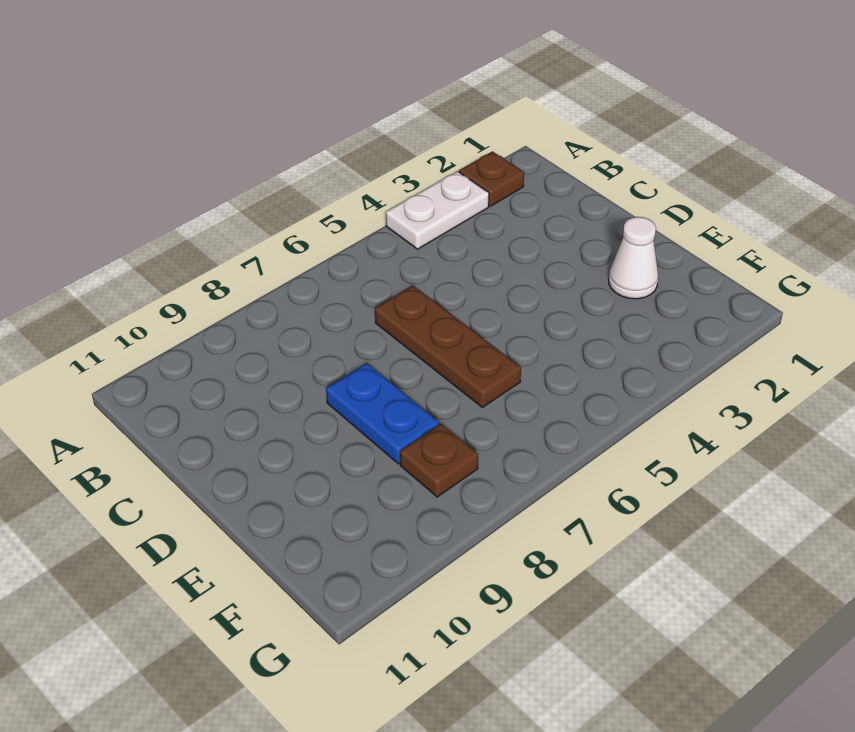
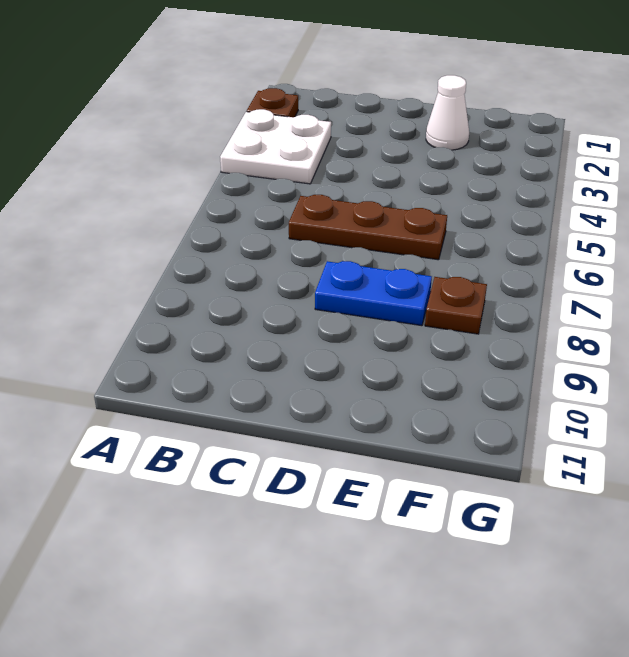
white 1x2 plate [386,171,489,249] -> white 2x2 plate [220,109,331,184]

